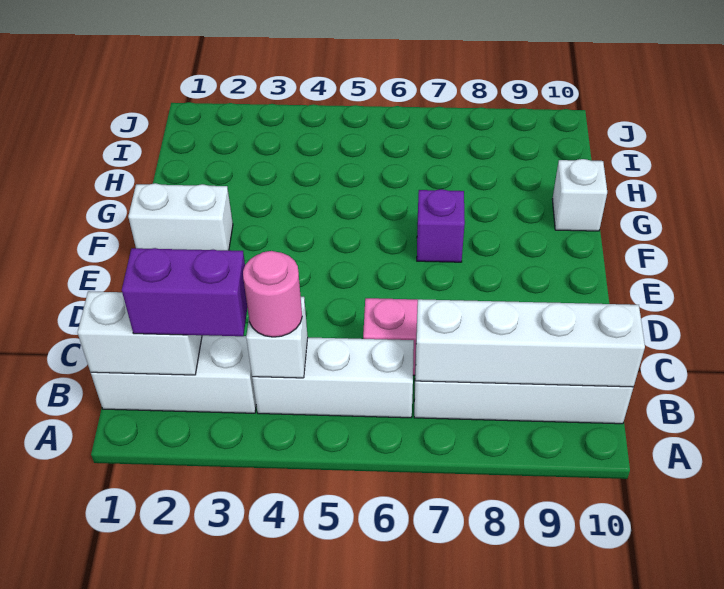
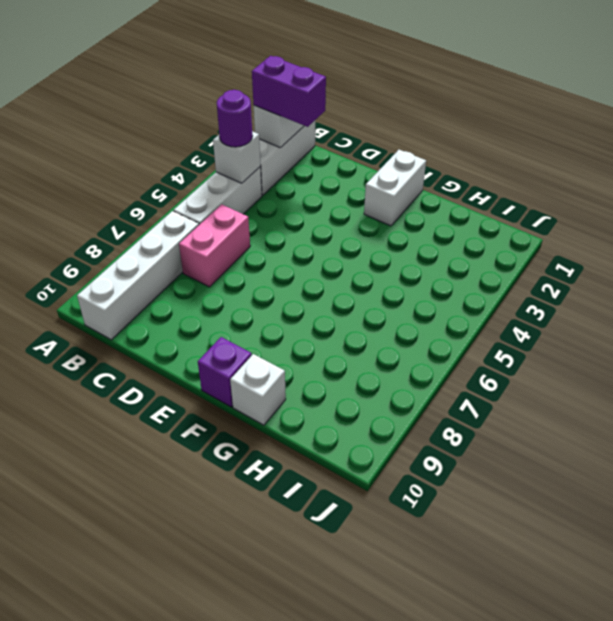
purple 1x2 brick [122,248,247,336] -> purple 1x2 brick turned to [252,56,326,127]
pink 1x1 round brick [243,251,302,337] -> purple 1x1 round brick [217,90,252,147]
white 1x4 brick [416,299,645,387] -> none
purple 1x1 brick [417,189,465,262] -> purple 1x1 brick moved to [198,337,252,407]

